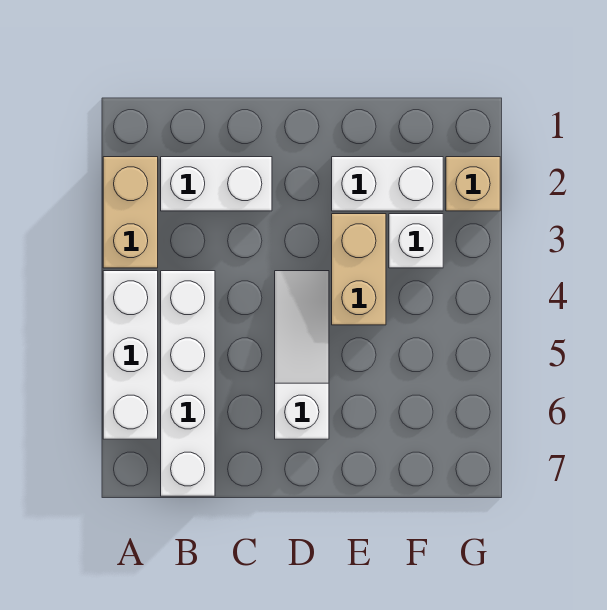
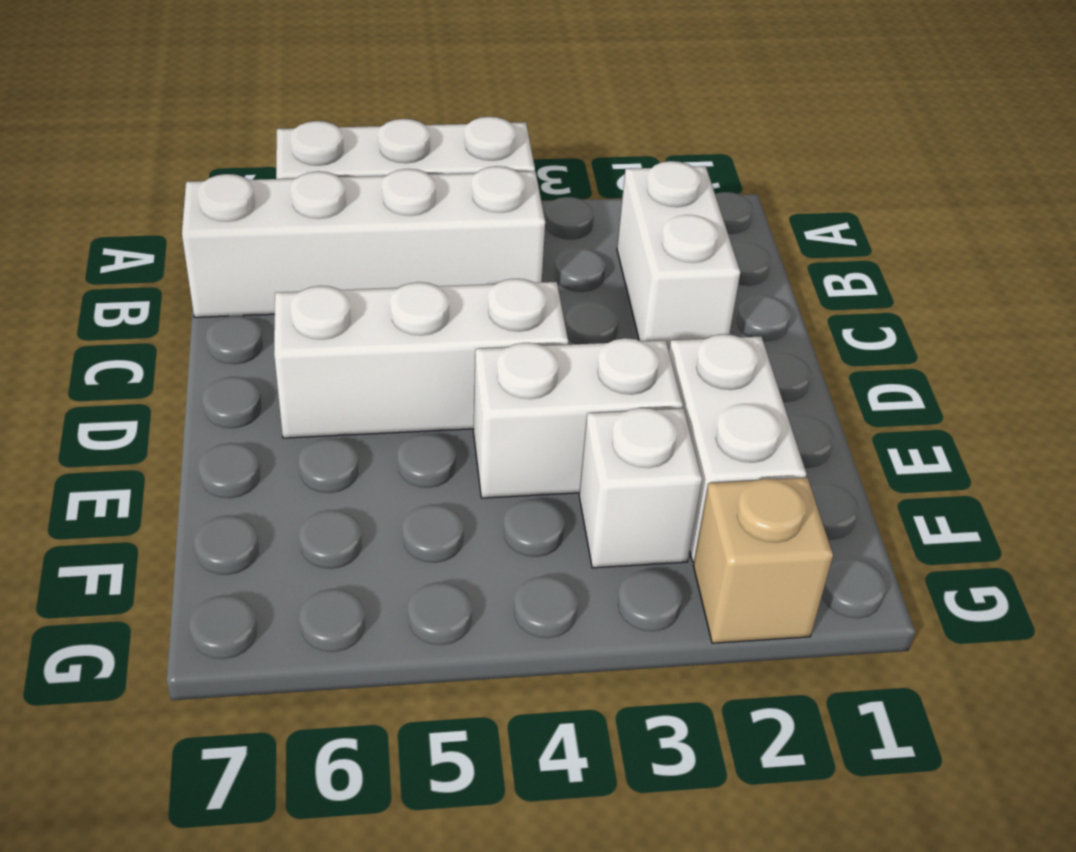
tan 1x2 brick [103,157,158,268] -> none
white 1x3 slope [275,271,329,439] -> white 1x3 brick [274,279,568,438]
tan 1x2 brick [332,214,386,325] -> white 1x2 brick [473,338,683,498]

